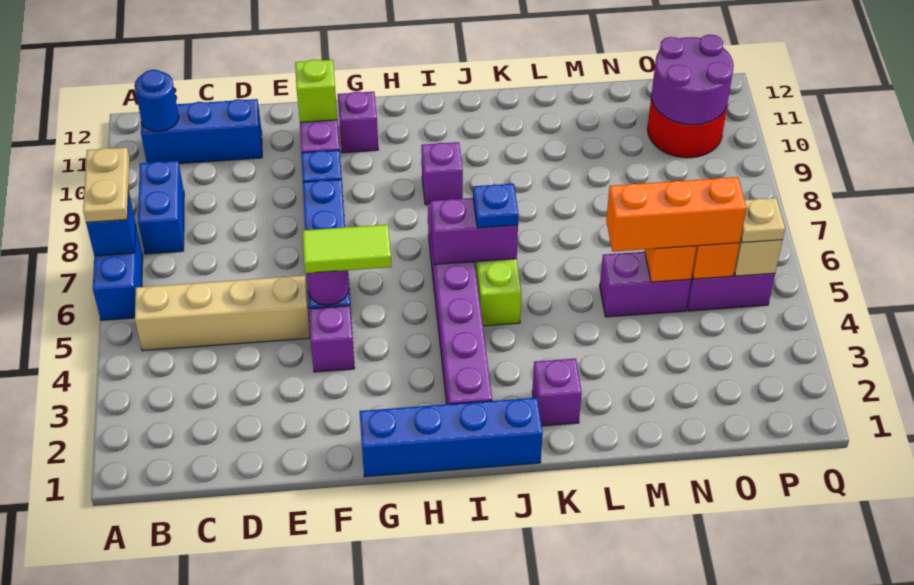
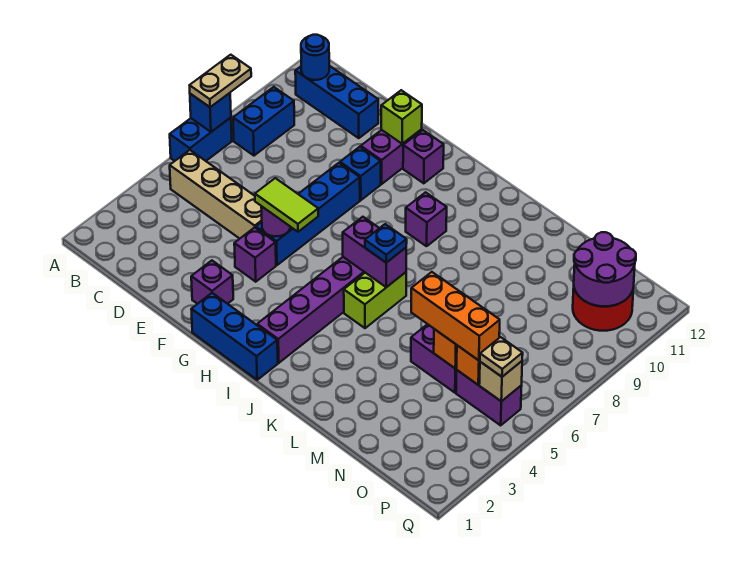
blue 1x4 brick [359,398,543,477] -> blue 1x3 brick [191,293,278,380]
purple 1x1 brick [532,358,582,426] -> purple 1x1 brick moved to [191,261,233,304]

